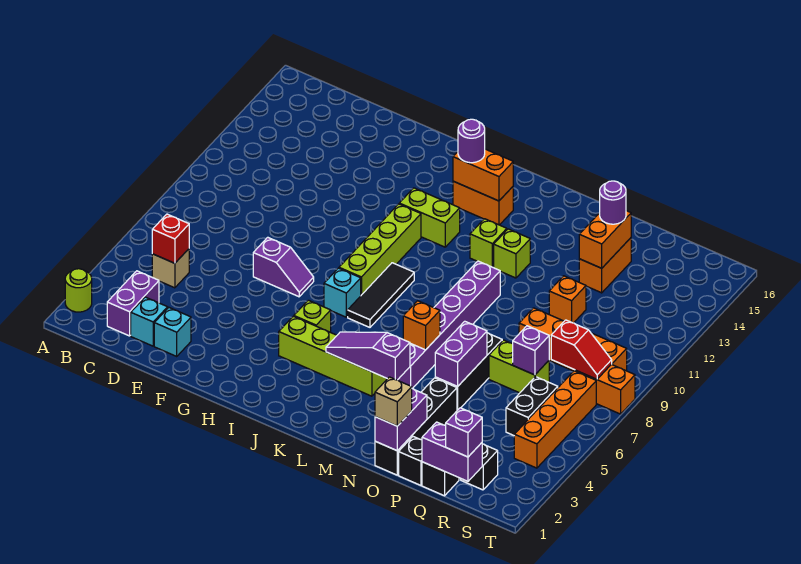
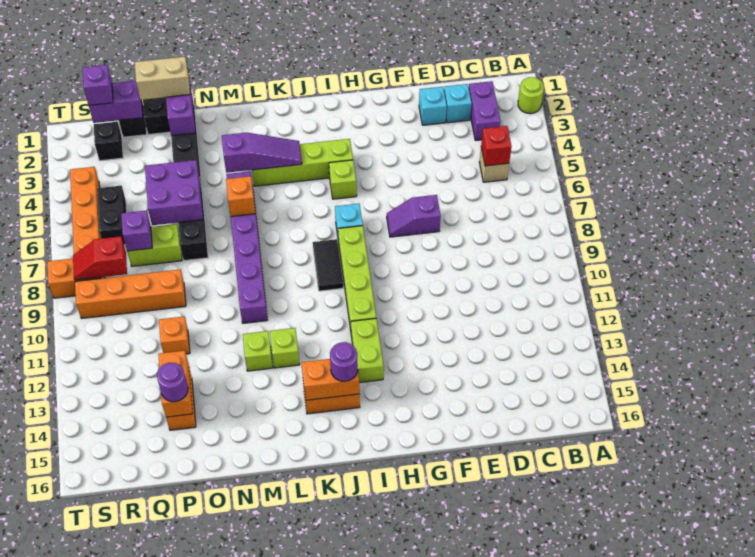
lime 1x2 brick [399,188,460,247] -> lime 1x2 brick turned to [351,318,384,383]
black 1x3 tile [348,263,414,327] -> black 1x2 tile [313,239,343,291]
tan 1x1 brick [375,377,412,426] -> tan 1x2 brick [135,57,190,100]
purple 1x2 brick [435,321,487,387] -> purple 2x2 brick [145,160,203,225]

